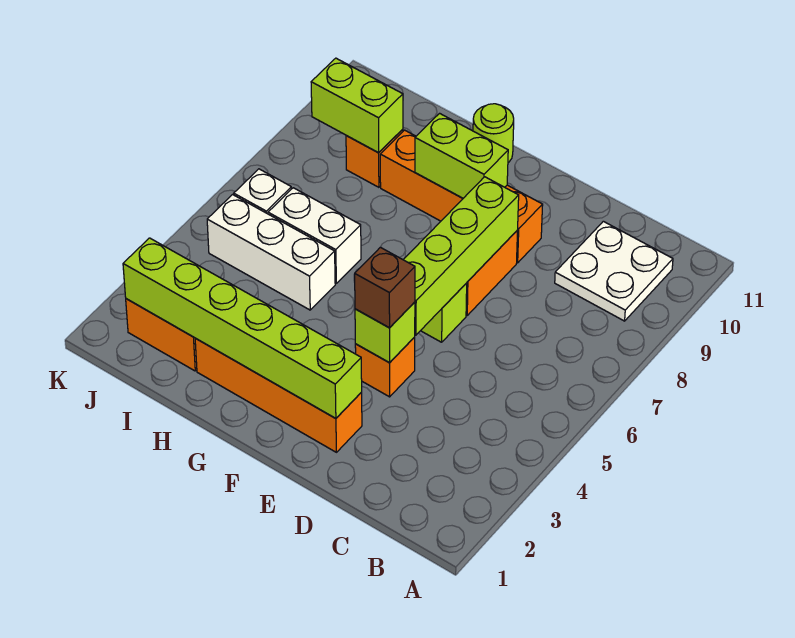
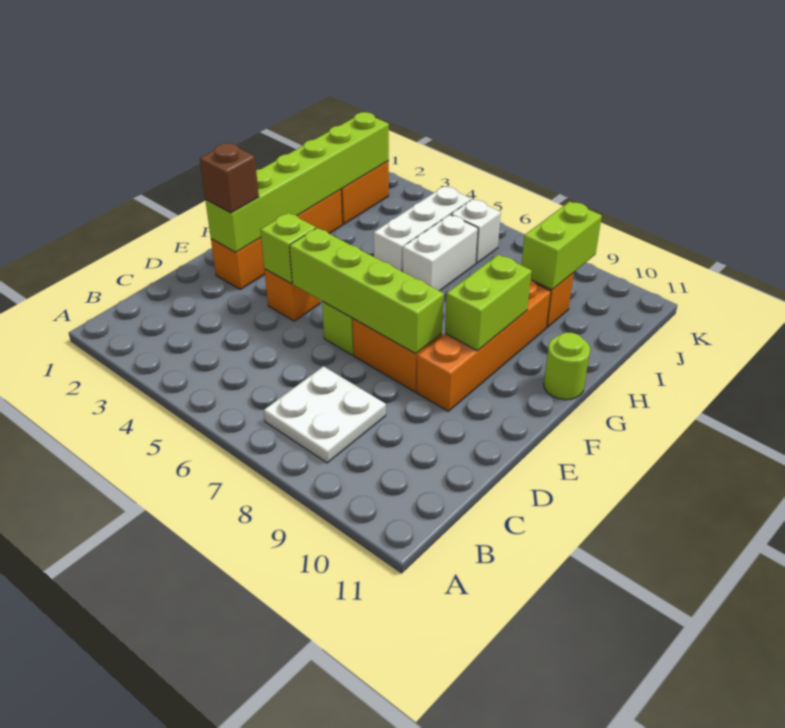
white 2x2 plate [555,221,673,321] -> white 2x2 plate moved to [264,366,386,463]
brown 1x1 brick [355,247,415,328] -> brown 1x1 brick moved to [200,143,259,213]

